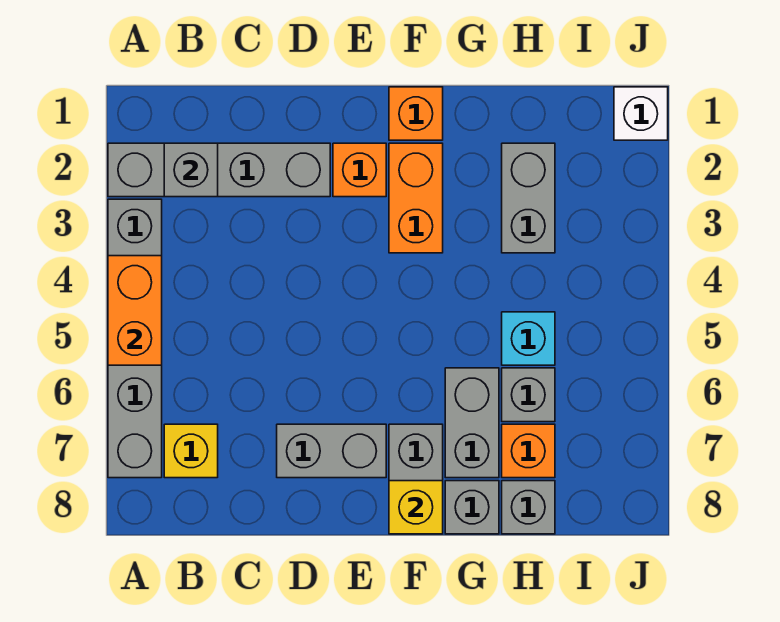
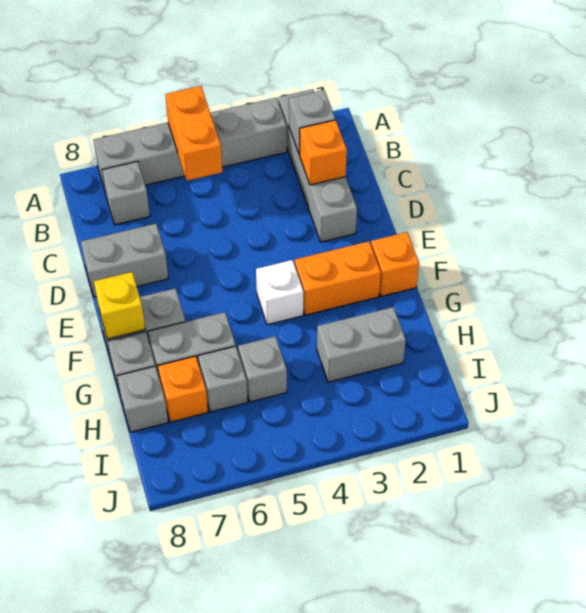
orange 1x2 brick [108,256,162,365] -> orange 1x2 brick turned to [165,86,222,181]
yellow 1x1 brick [164,424,218,478] -> grey 1x1 brick [102,161,150,225]
grey 1x2 brick [277,424,386,478] -> grey 1x2 brick turned to [81,224,168,297]
orange 1x1 brick [333,143,386,197] -> orange 1x1 brick moved to [300,120,347,185]
cyan 1x1 brick [502,312,555,365] -> grey 1x1 brick [238,336,287,402]
white 1x1 brick [614,87,668,140] -> white 1x1 brick moved to [256,260,303,325]

